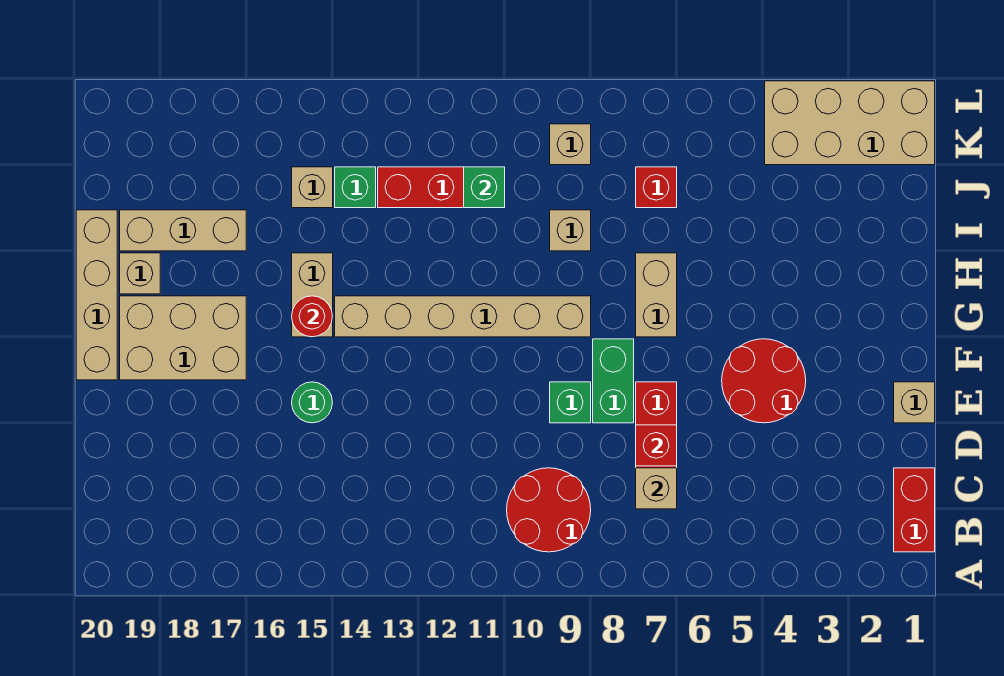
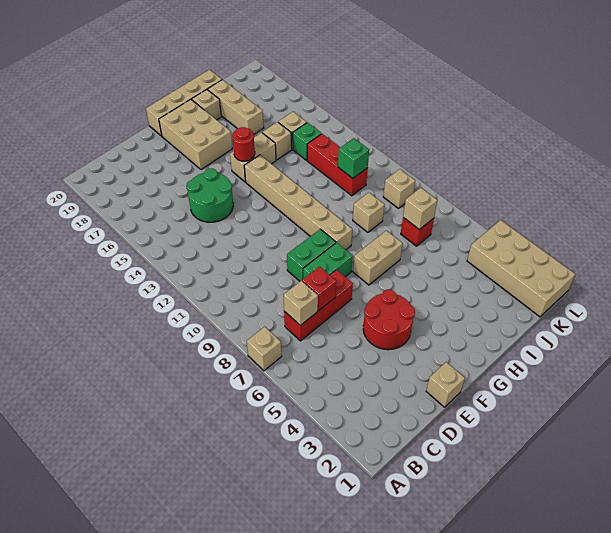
none -> tan 1x1 brick [247,327,282,371]
red 1x2 brick [894,468,935,552] -> none
red 2x2 round brick [507,468,591,552] -> none
green 1x1 brick [550,382,591,423] -> green 1x2 brick [287,229,336,281]
green 1x1 round brick [292,382,332,423] -> green 2x2 round brick [186,168,233,222]
none -> tan 1x1 brick [262,122,292,160]
none -> tan 1x1 brick [403,188,437,230]

